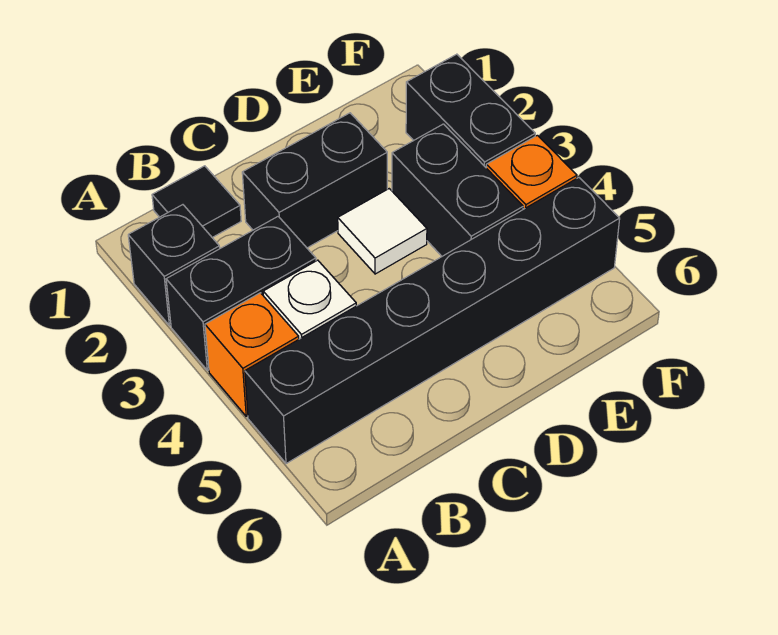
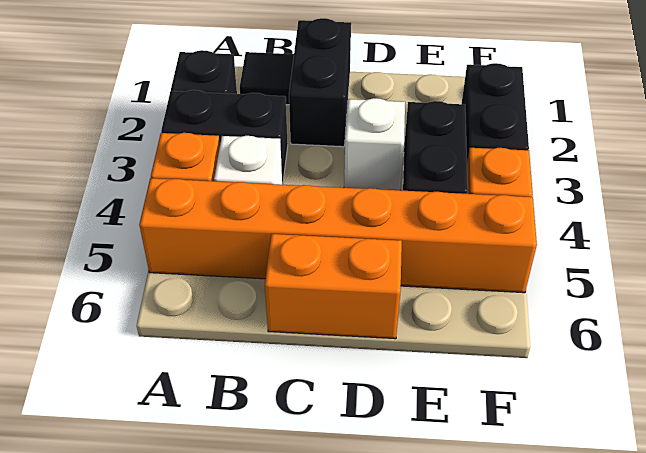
black 1x6 brick [245,178,620,464] -> orange 1x6 brick [139,178,537,293]
black 1x2 brick [242,113,387,248] -> black 1x2 brick turned to [289,18,351,147]
none -> orange 1x2 brick [265,234,402,339]
white 1x1 tile [338,189,427,274] -> white 1x1 brick [344,98,405,190]

